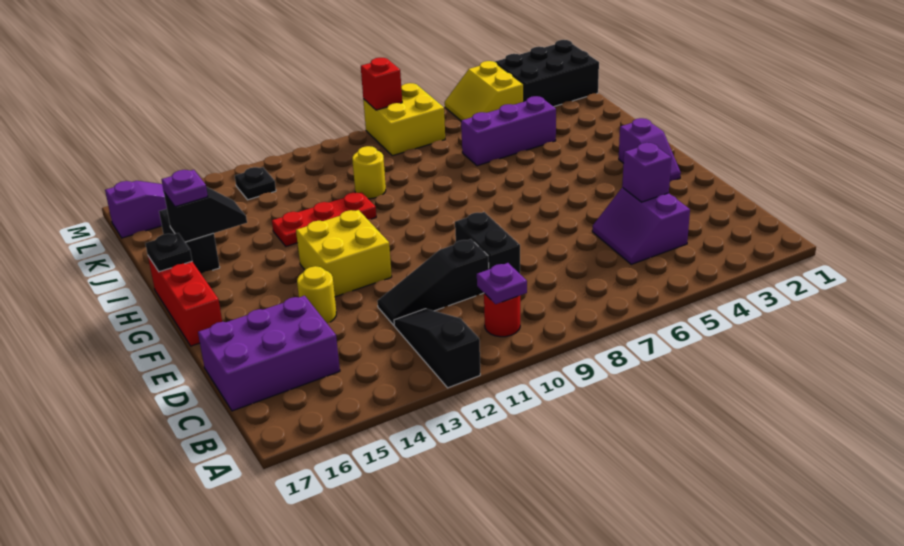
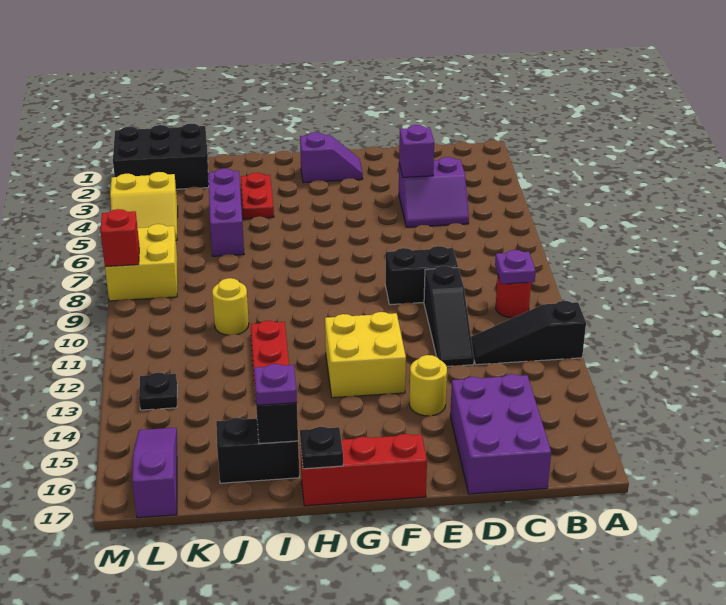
none -> red 1x2 plate [241,173,274,219]
black 2x3 brick [495,40,599,107] -> black 2x3 brick turned to [113,124,209,189]

